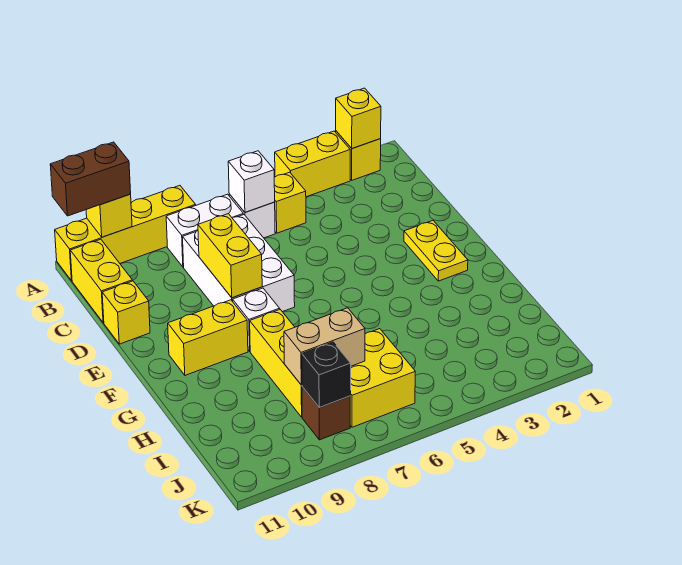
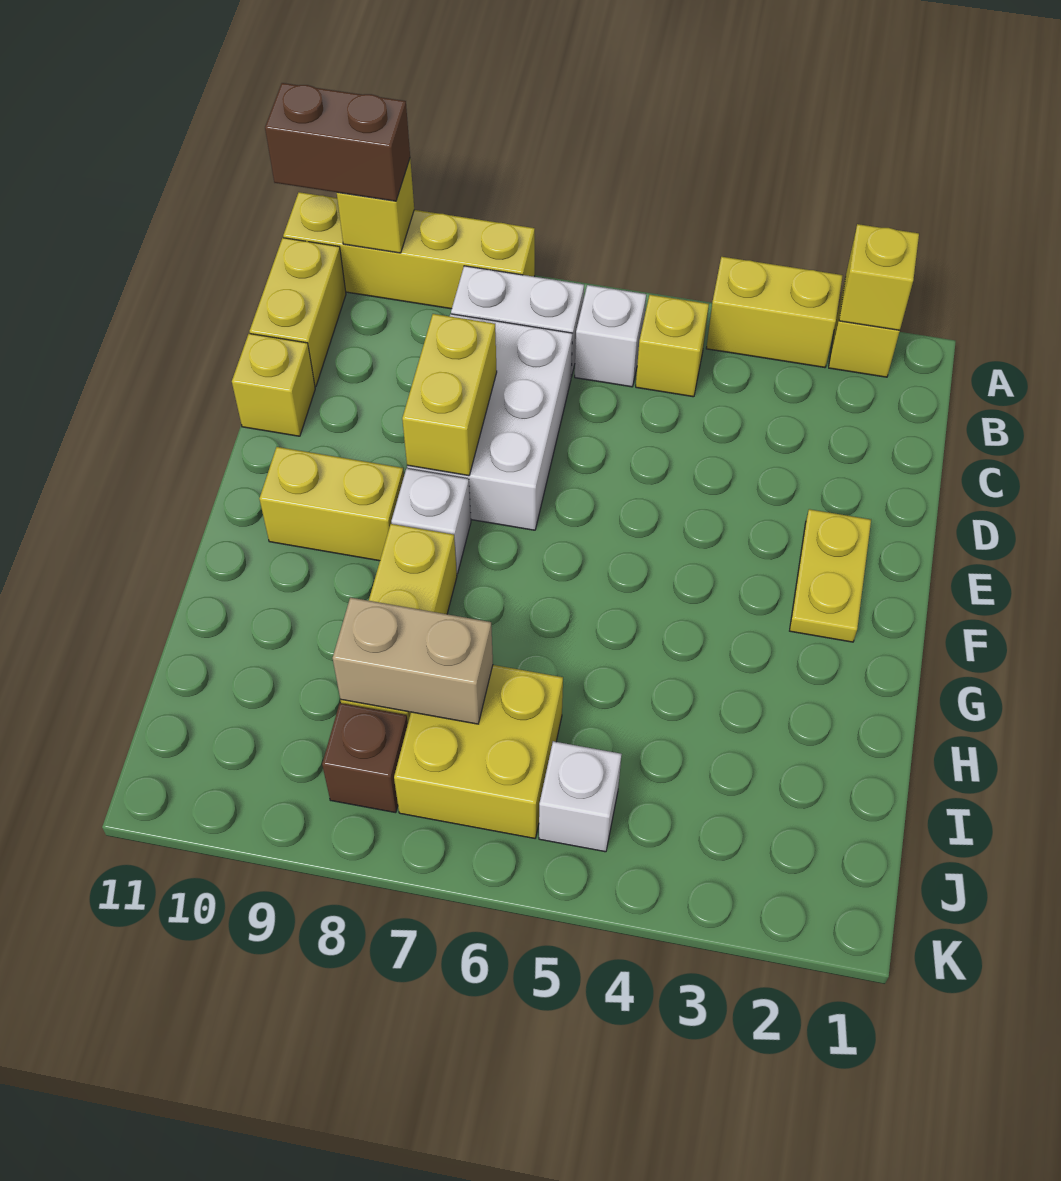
white 1x1 brick [228,151,275,212] -> white 1x1 brick moved to [539,741,622,852]
black 1x1 brick [302,342,351,408] -> none

